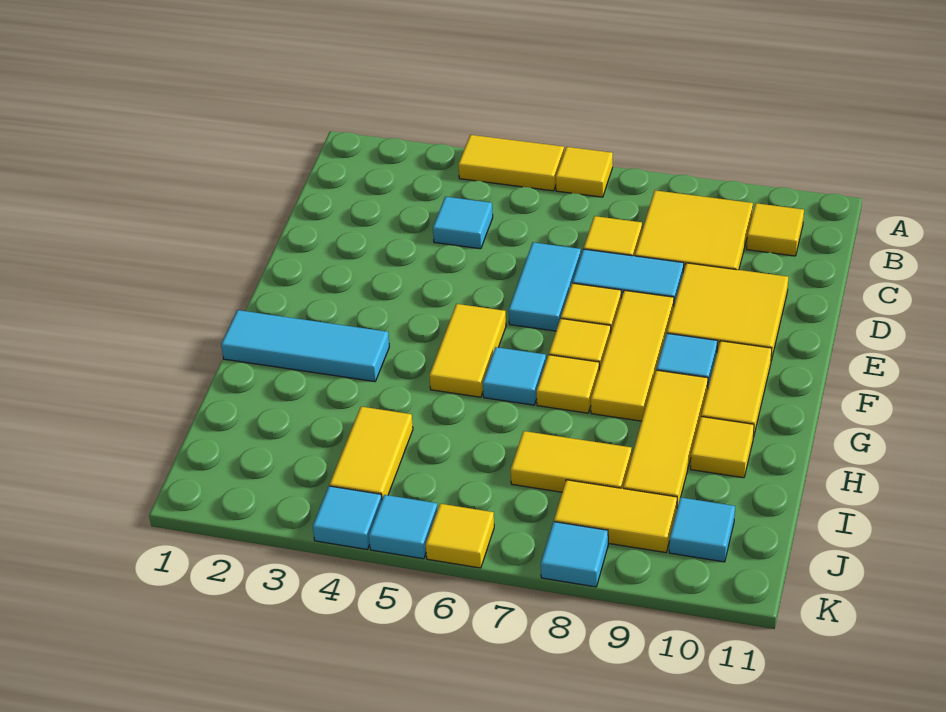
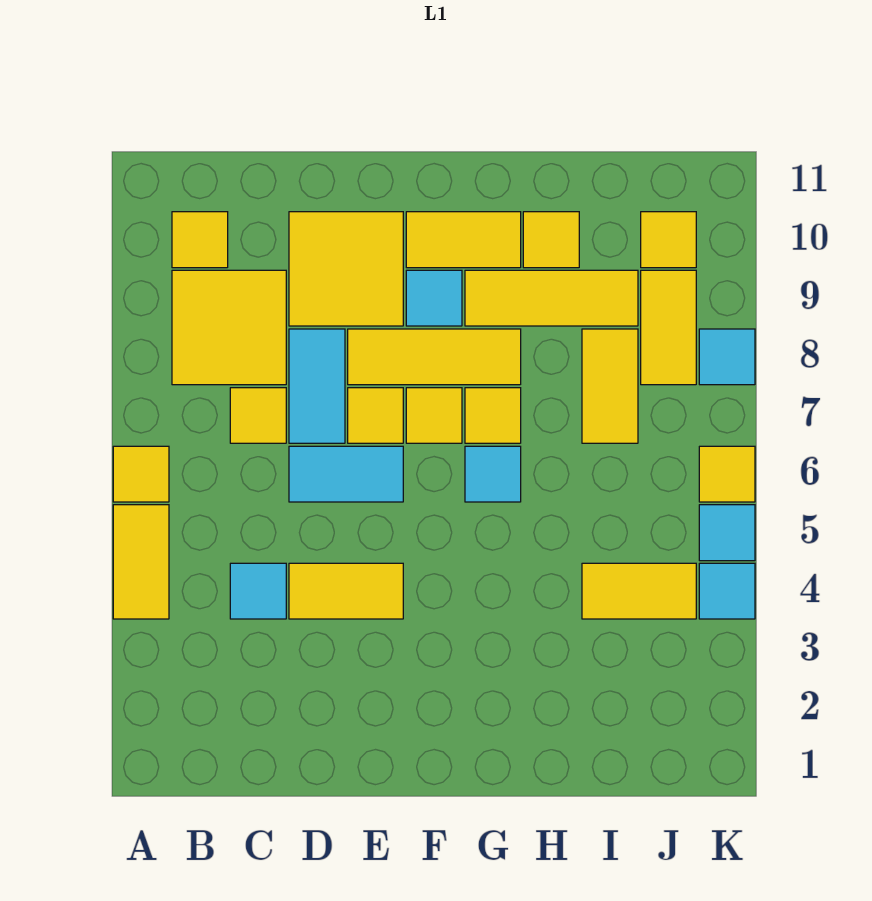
yellow 1x2 tile [429,304,506,397] -> yellow 1x2 tile moved to [289,563,403,619]
cyan 1x3 tile [221,310,389,382] -> none
cyan 1x1 tile [669,497,735,562] -> yellow 1x1 tile [641,212,696,268]

